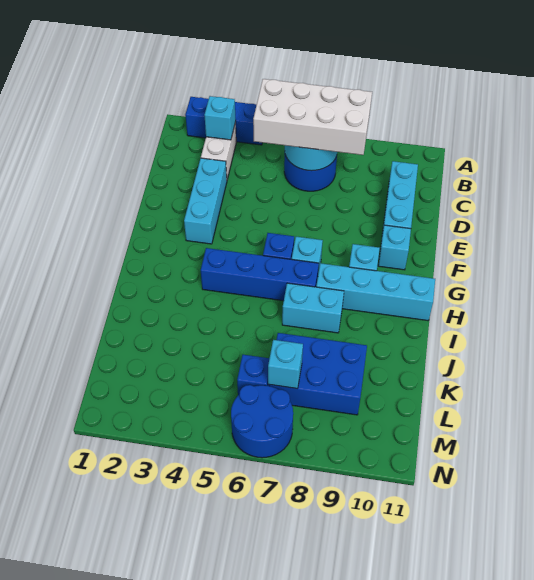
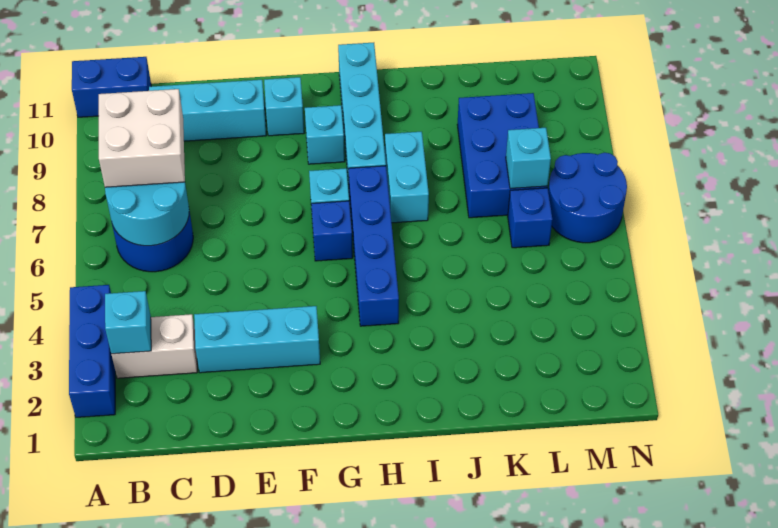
none -> blue 1x2 brick [72,57,151,117]
white 2x4 brick [253,79,372,155] -> white 2x2 brick [99,89,185,187]

